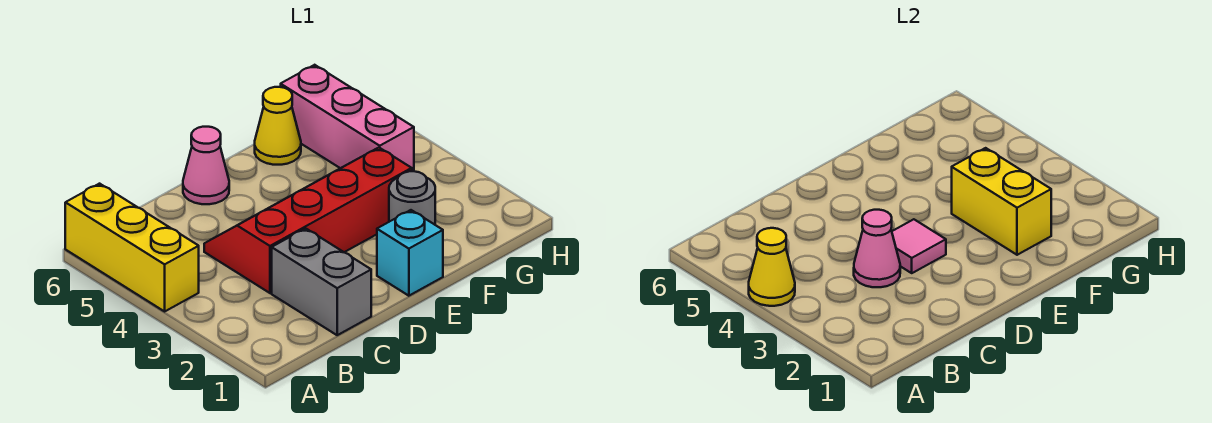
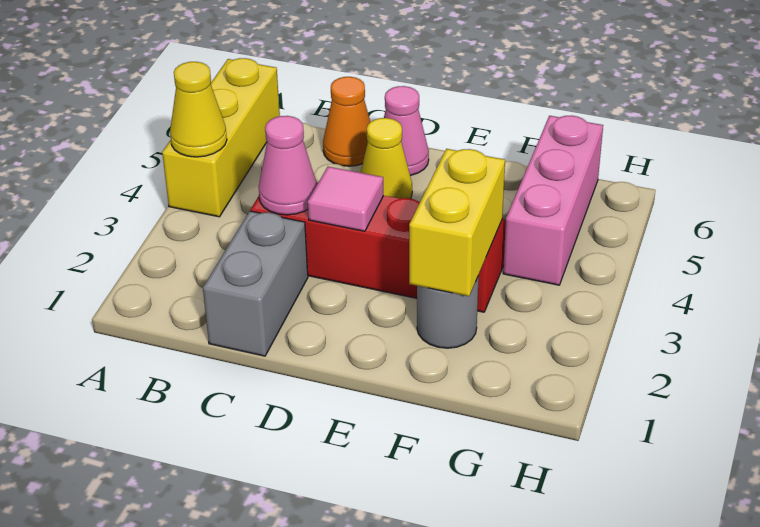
none -> orange 1x1 cone [323,77,370,166]
cyan 1x1 brick [377,210,443,296] -> none
yellow 1x1 cone [255,87,301,165] -> yellow 1x1 cone moved to [361,118,412,199]

